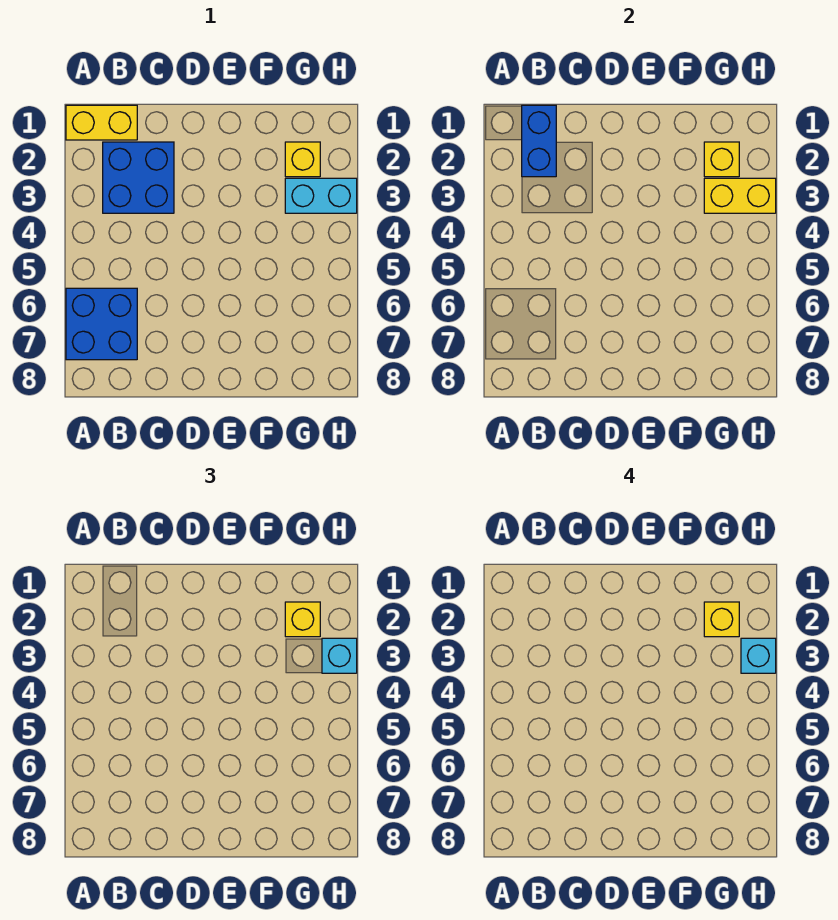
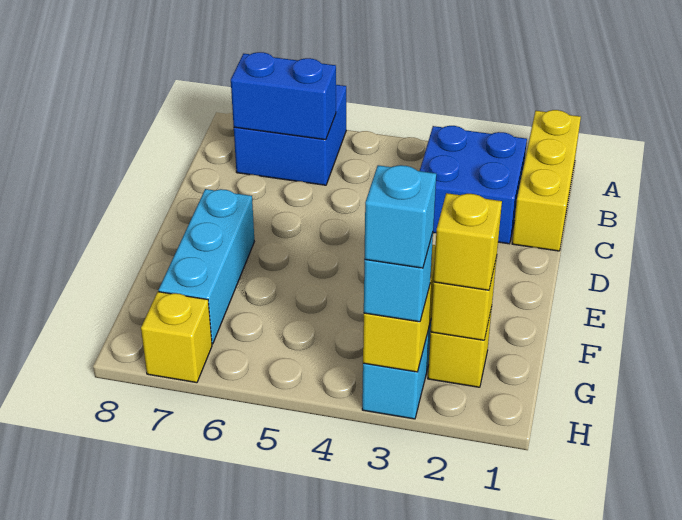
yellow 1x2 brick [66,105,137,140] -> yellow 1x3 brick [512,110,581,251]
blue 1x2 brick [522,105,556,177] -> blue 1x2 brick moved to [231,52,336,140]
none -> cyan 1x3 brick [159,189,254,344]
yellow 1x1 brick [704,602,739,637] -> yellow 1x1 brick moved to [141,292,212,383]

